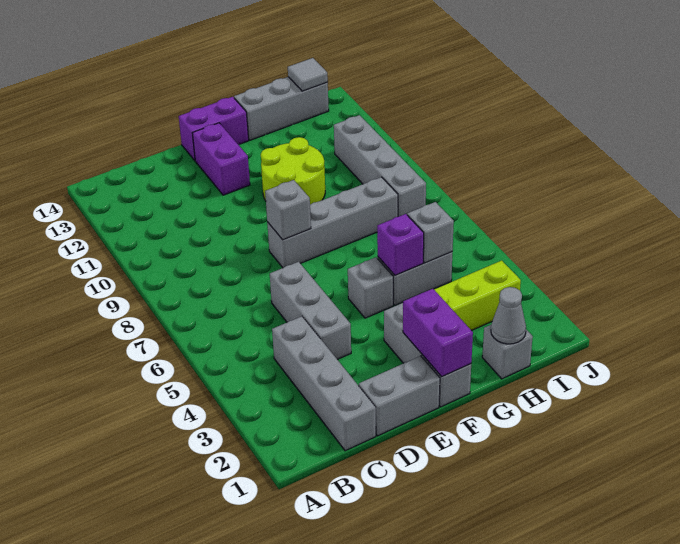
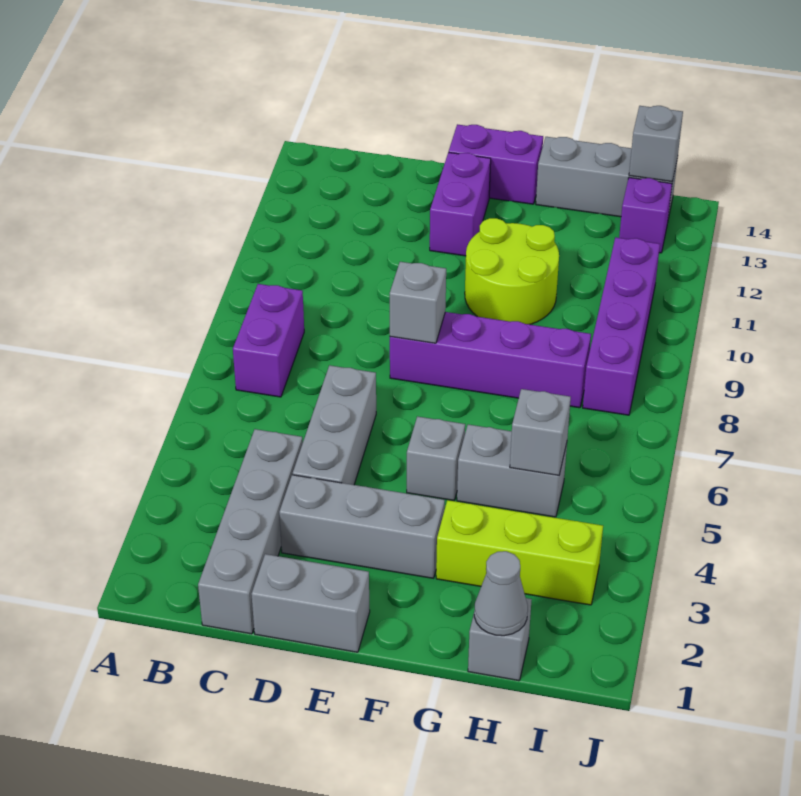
grey 1x4 brick [267,177,398,268] -> purple 1x4 brick [390,312,591,408]
grey 1x3 brick [384,303,471,407] -> grey 1x3 brick turned to [279,475,445,578]
purple 1x2 brick [403,289,473,377] -> purple 1x2 brick moved to [233,284,304,397]
purple 1x1 brick [377,214,424,275] -> purple 1x1 brick moved to [619,178,672,253]
grey 1x4 brick [334,115,426,217] -> purple 1x4 brick [583,237,660,415]
grey 1x1 tile [288,58,328,91] -> grey 1x1 brick [629,106,683,182]

